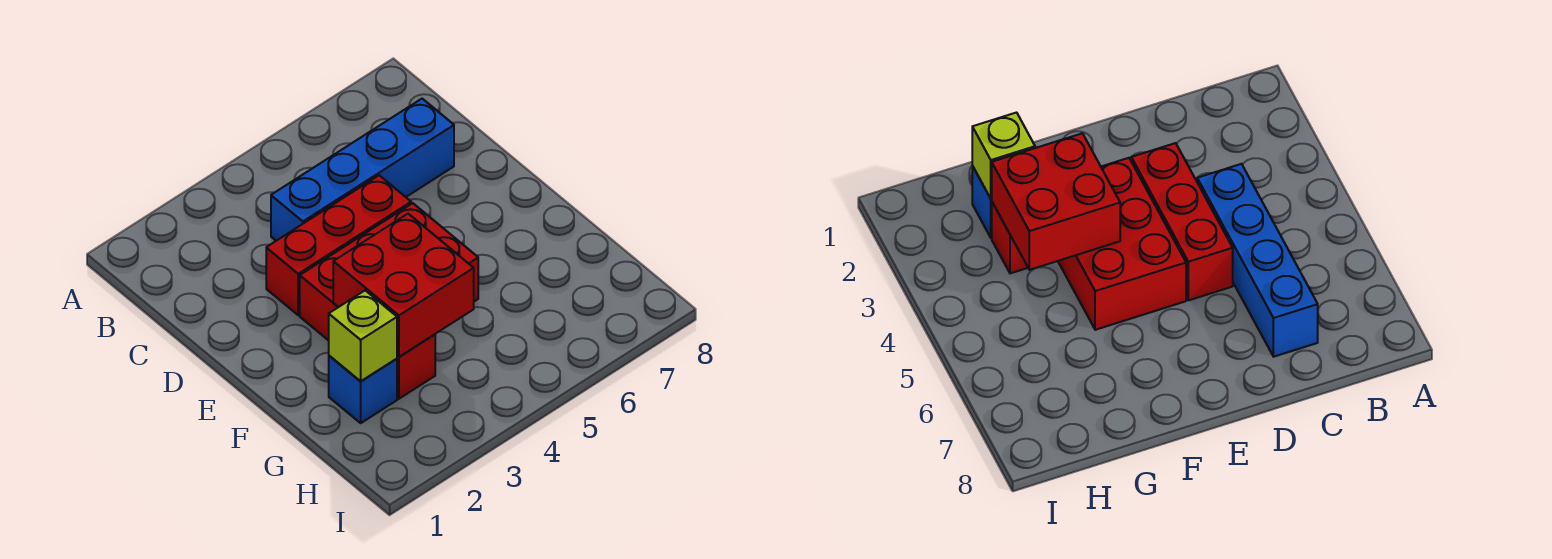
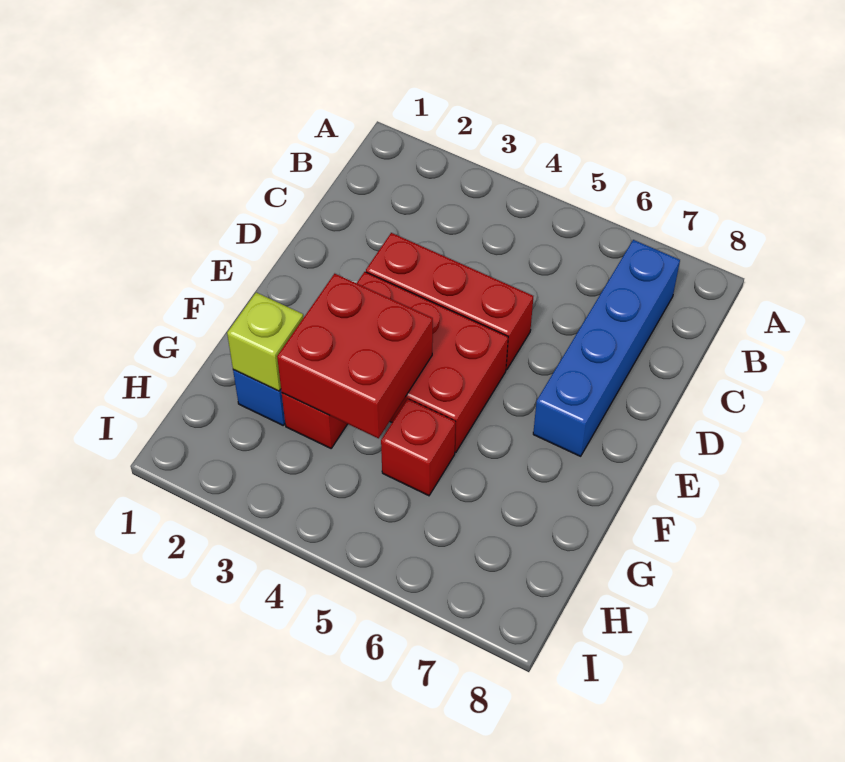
blue 1x4 brick [271,99,454,241] -> blue 1x4 brick turned to [533,240,680,456]
none -> red 1x1 brick [381,399,456,496]

